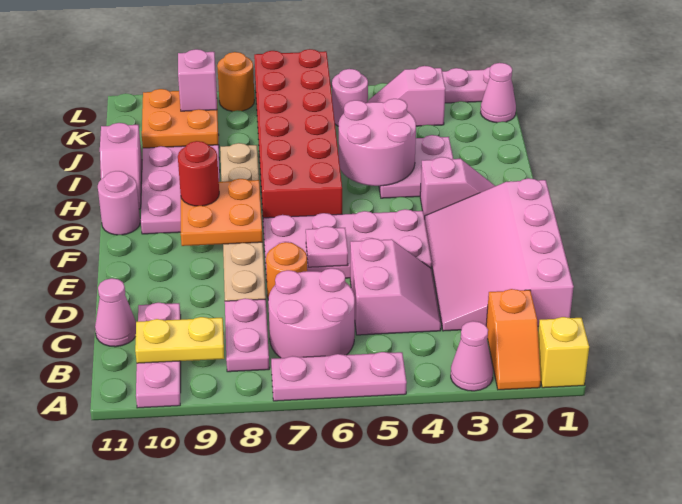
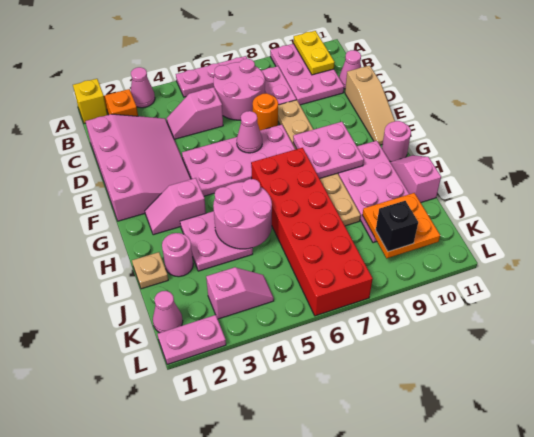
pink 1x3 plate [136,302,181,408] -> pink 2x3 plate [270,44,344,105]
yellow 1x2 plate [135,317,224,363] -> yellow 1x2 plate turned to [293,31,335,75]
pink 2x2 slope [350,238,441,335] -> pink 1x2 slope [167,87,223,139]
none -> tan 1x3 slope [345,65,395,145]
pink 1x1 plate [306,226,348,267] -> pink 1x1 cone [237,111,262,153]
orange 2x2 plate [181,179,263,246] -> pink 2x2 plate [293,122,364,179]
red 1x1 round brick [178,141,219,206] -> none
none -> tan 1x1 plate [132,252,168,289]
pink 1x1 round brick [332,69,368,126] -> pink 1x1 round brick moved to [162,233,193,277]
pink 1x1 brick [178,49,217,111] -> black 1x1 brick [376,201,418,252]
orange 1x1 round brick [217,52,255,111] -> none

